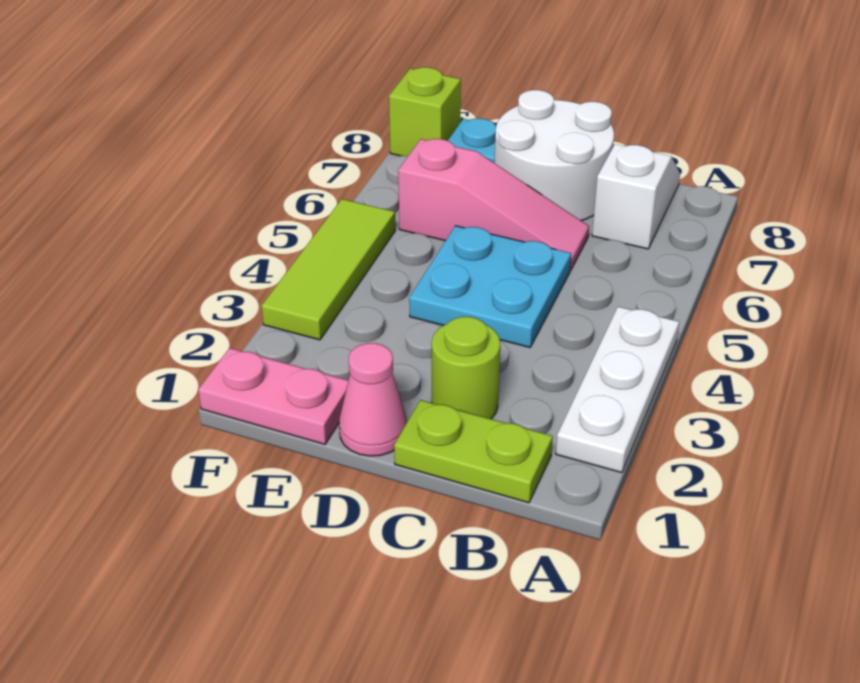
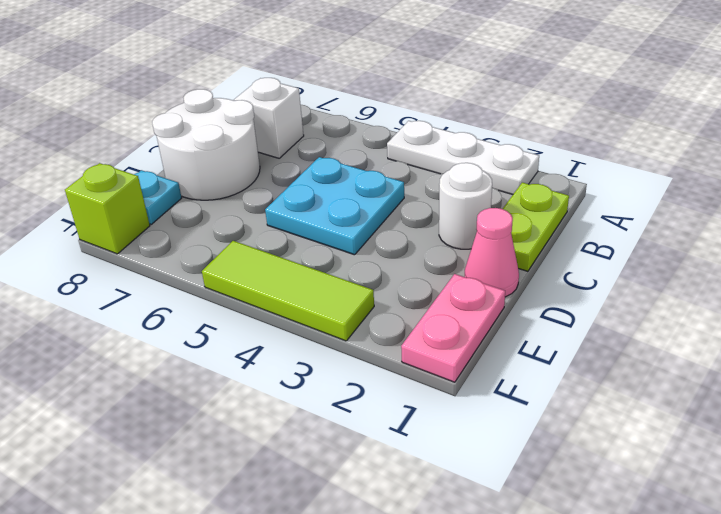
lime 1x1 round brick [432,317,500,419] -> white 1x1 round brick [439,163,492,249]
pink 1x3 slope [398,139,589,271] -> none

